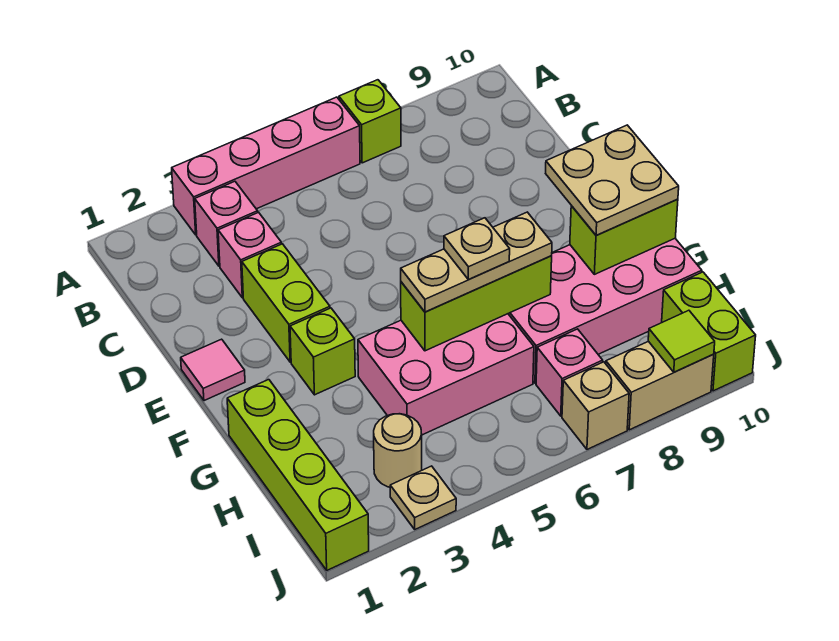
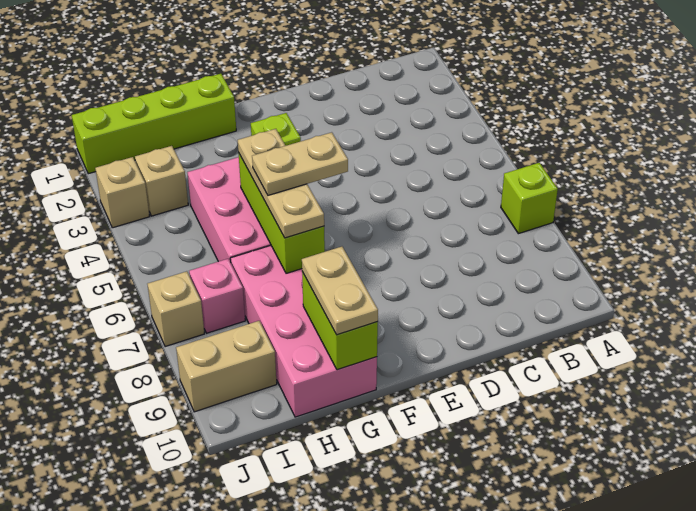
pink 1x4 brick [172,97,360,235] -> none
pink 1x1 brick [195,181,258,266] -> none
pink 1x1 brick [218,212,281,298] -> none
lime 1x2 brick [242,244,330,362] -> none
pink 1x1 tile [181,339,245,401] -> none
tan 2x2 plate [546,125,679,236] -> tan 1x2 plate [302,247,378,335]
tan 1x1 plate [444,218,510,279] -> tan 1x2 plate [252,132,348,195]
tan 1x1 round brick [374,414,422,487] -> tan 1x1 brick [135,146,188,216]
lime 1x2 brick [662,272,756,391] -> none
tan 1x1 plate [390,466,456,529] -> tan 1x1 brick [95,157,150,228]
tan 1x2 brick [606,341,714,430] -> tan 1x2 brick turned to [176,321,277,412]
lime 1x1 tile [648,310,715,372] -> none

